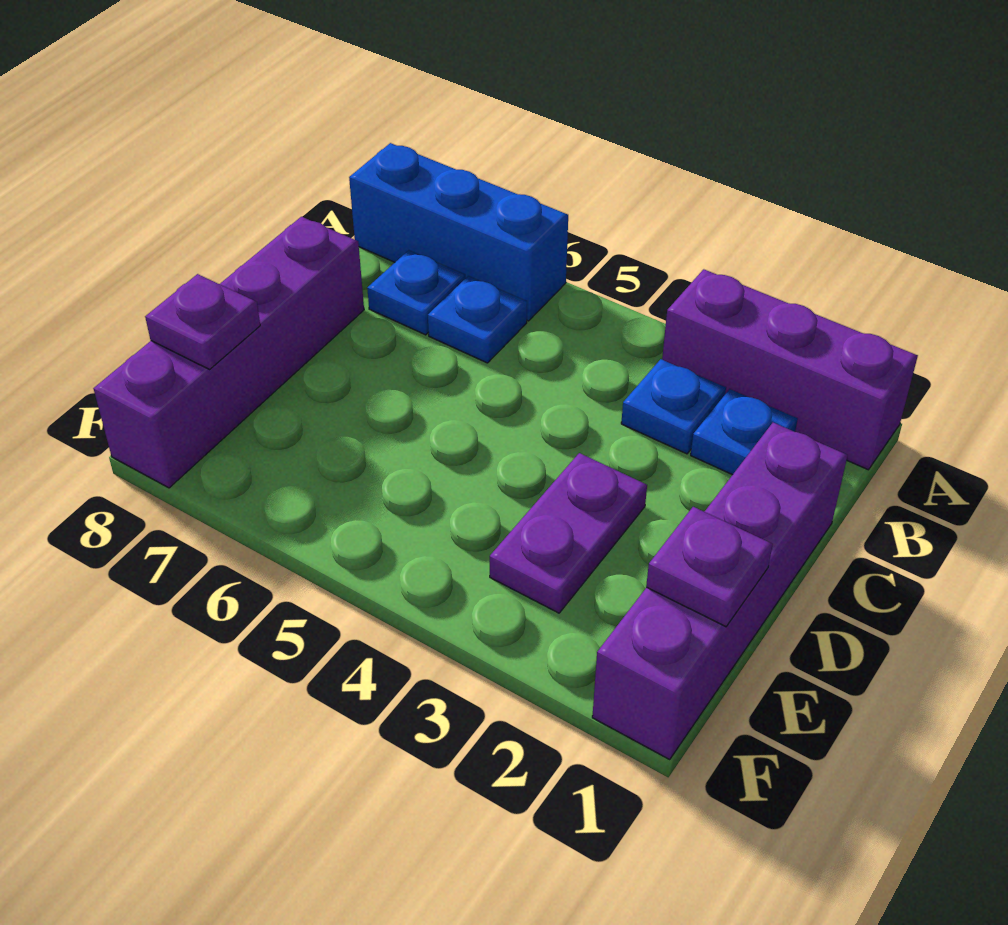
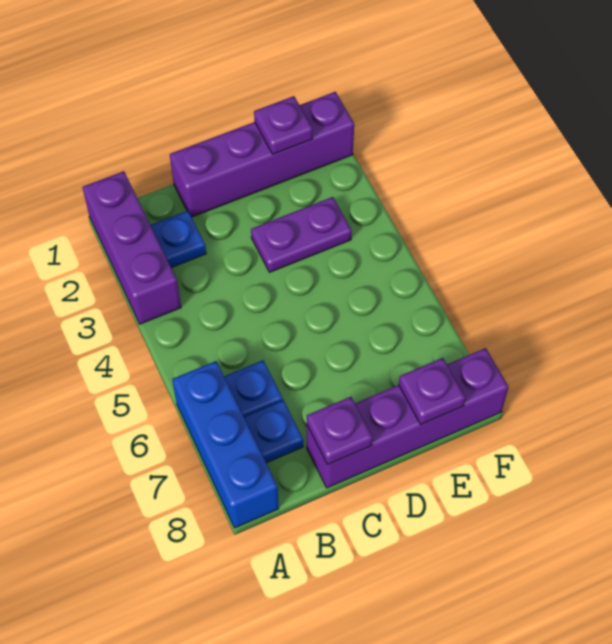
blue 1x1 plate [621,359,726,454] -> none
none -> purple 1x1 plate [307,397,373,465]

